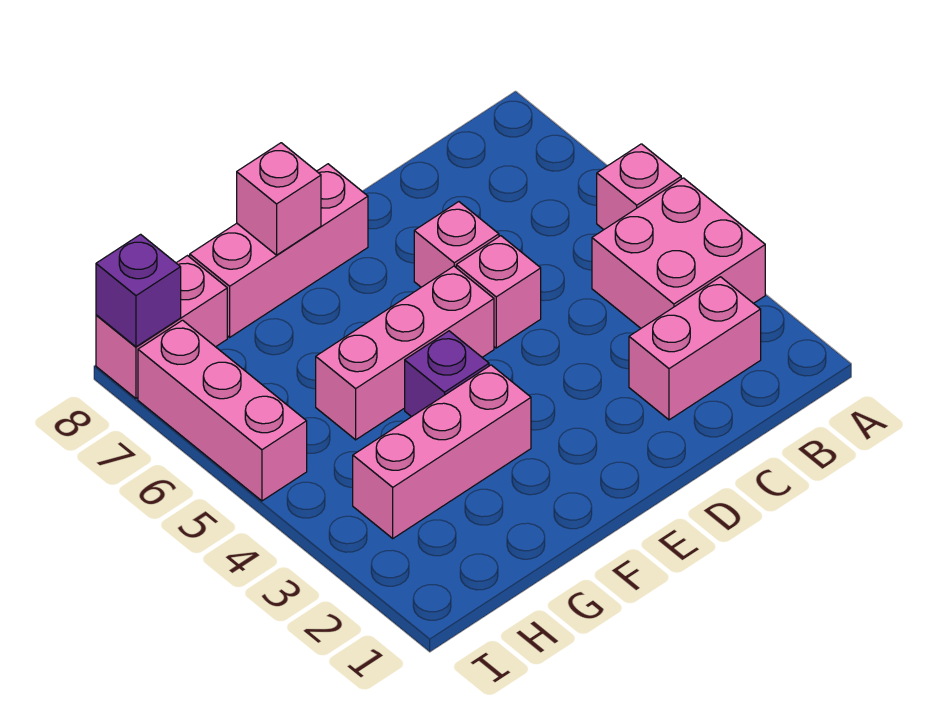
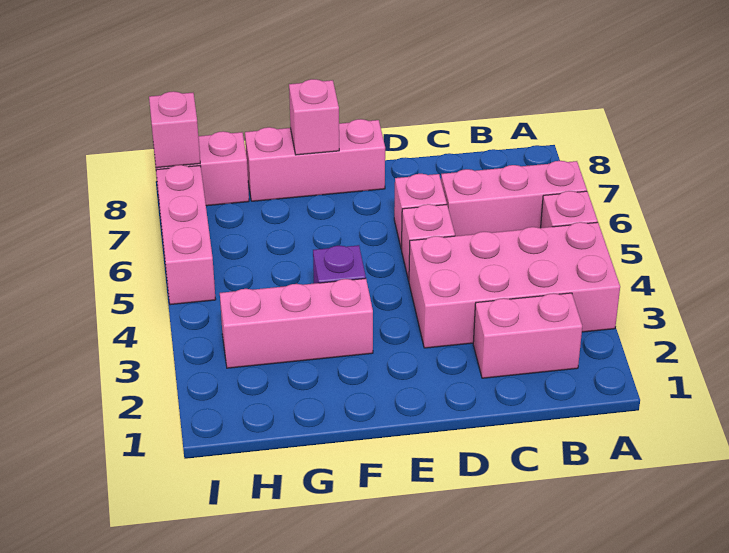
pink 2x2 brick [592,178,765,328] -> pink 2x4 brick [409,222,620,348]
pink 1x3 brick [316,266,494,440] -> pink 1x3 brick moved to [441,161,587,236]
purple 1x1 brick [96,234,181,347] -> pink 1x1 brick [149,91,200,168]

